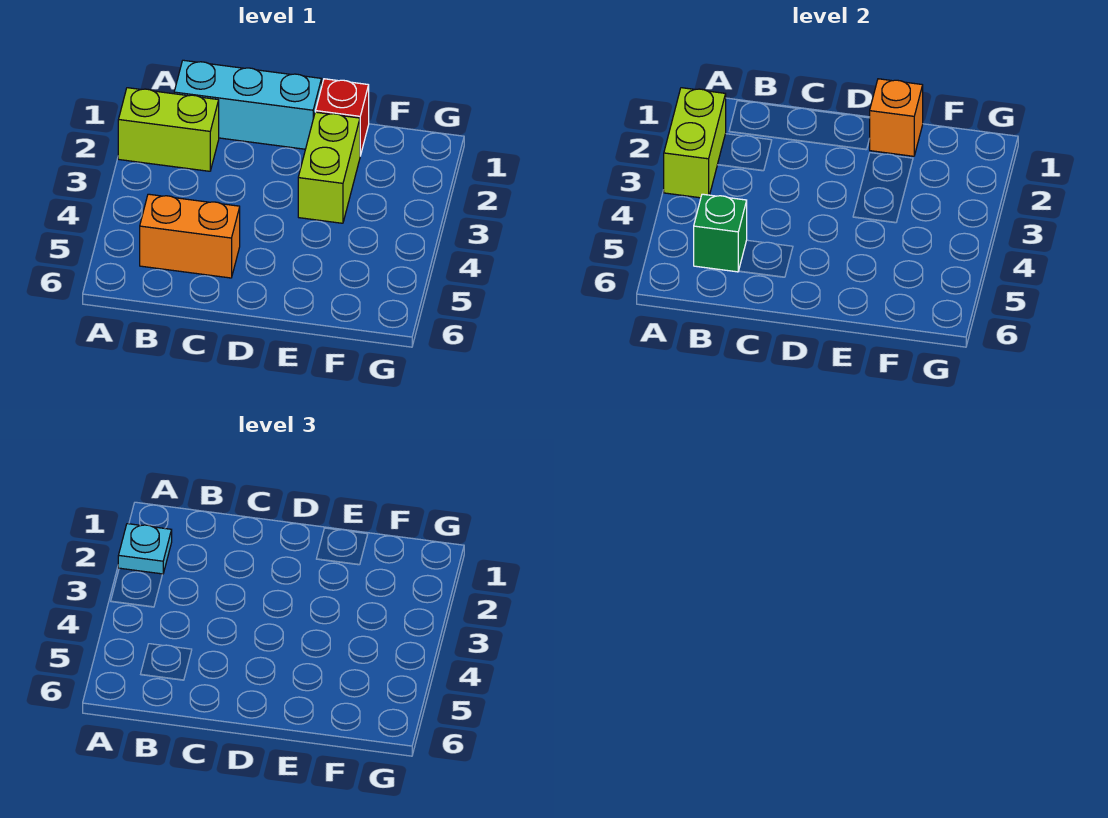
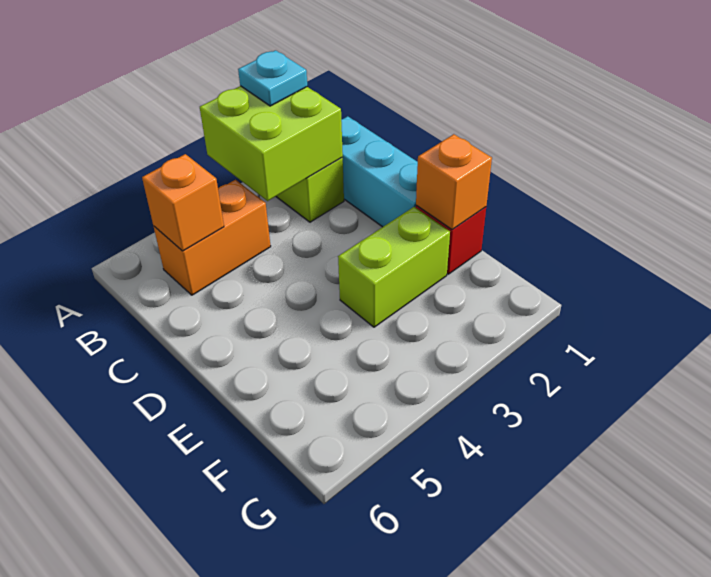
lime 1x2 brick [664,88,726,198] -> lime 2x2 brick [200,86,343,201]
orange 1x2 brick [140,194,240,278] -> orange 1x2 brick turned to [154,180,271,295]
green 1x1 brick [694,194,747,272] -> orange 1x1 brick [142,154,224,251]

